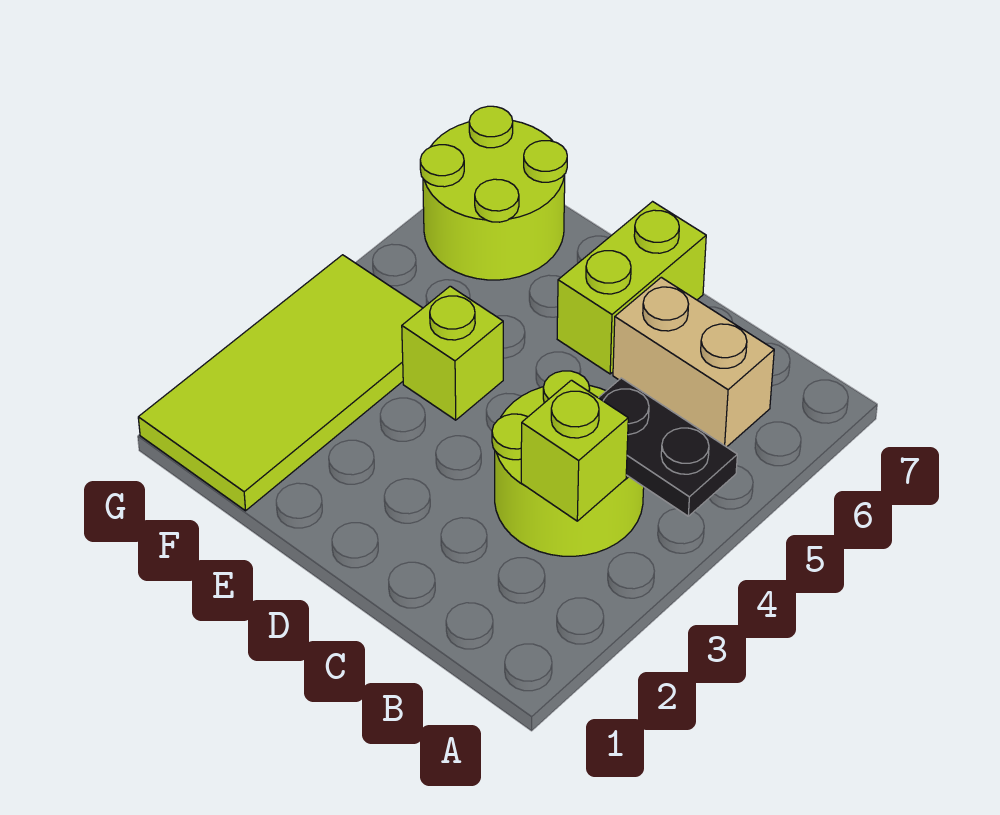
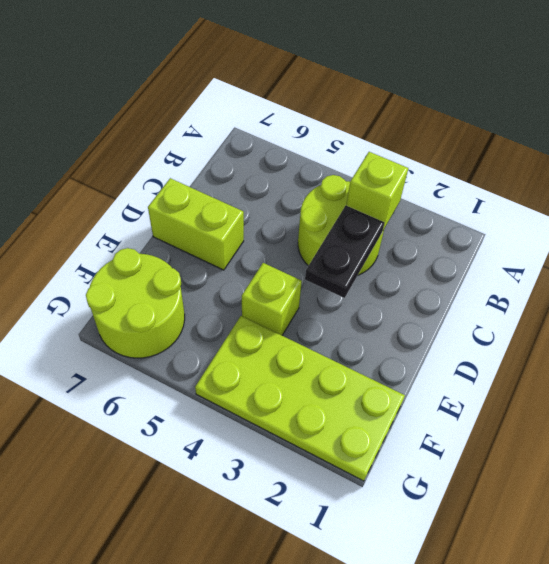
black 1x2 plate [599,378,737,516] -> black 1x2 plate moved to [305,206,384,298]
tan 1x2 brick [613,277,774,447] -> none
lime 2x4 tile [138,255,423,511] -> lime 2x4 plate [195,316,405,481]

